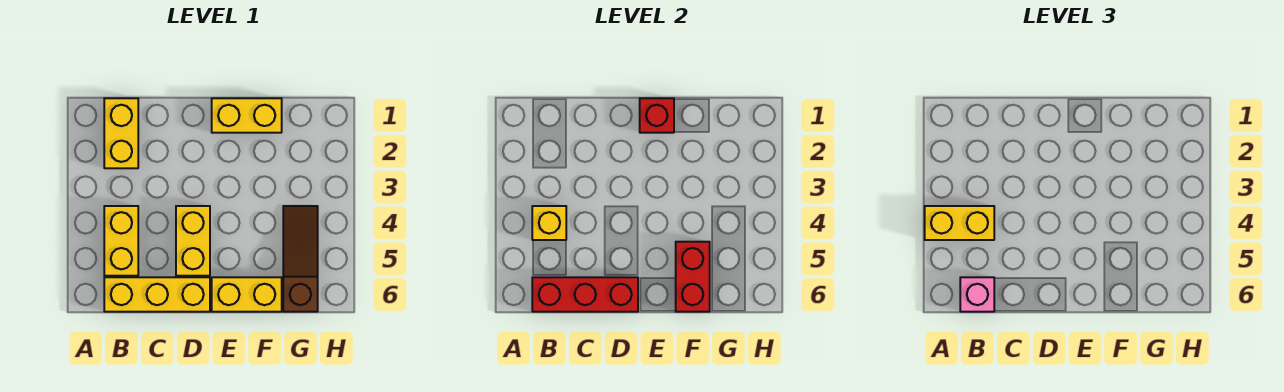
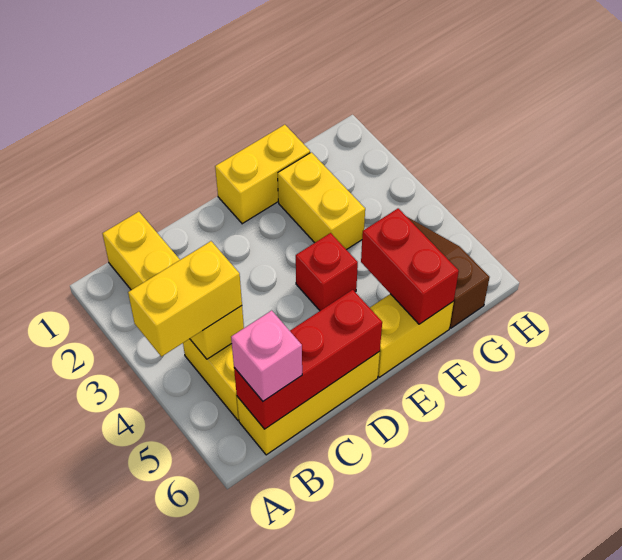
yellow 1x2 brick [176,206,210,276] -> yellow 1x2 brick moved to [278,152,365,250]
red 1x1 brick [640,98,674,133] -> red 1x1 brick moved to [296,233,358,311]

